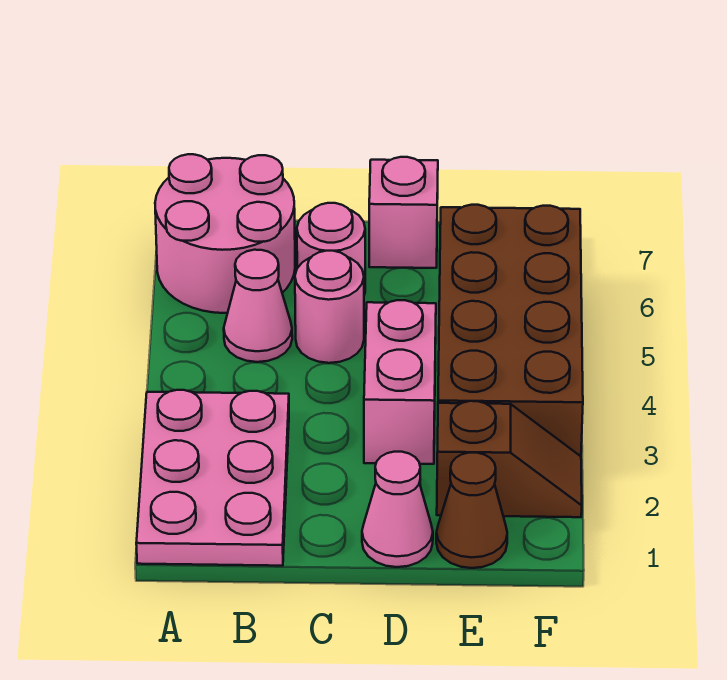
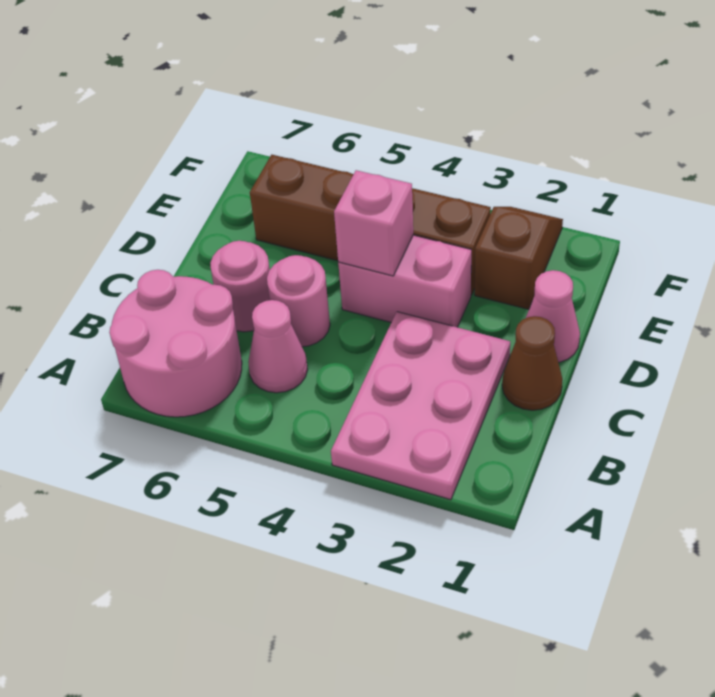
pink 2x3 plate [136,390,289,566] -> pink 2x3 plate turned to [331,312,510,500]
pink 1x1 brick [369,157,438,268] -> pink 1x1 brick moved to [334,170,413,276]
brown 1x1 cone [436,453,507,568] -> brown 1x1 cone moved to [502,316,562,410]
brown 2x4 brick [438,205,583,456] -> brown 1x4 brick [250,155,491,295]

